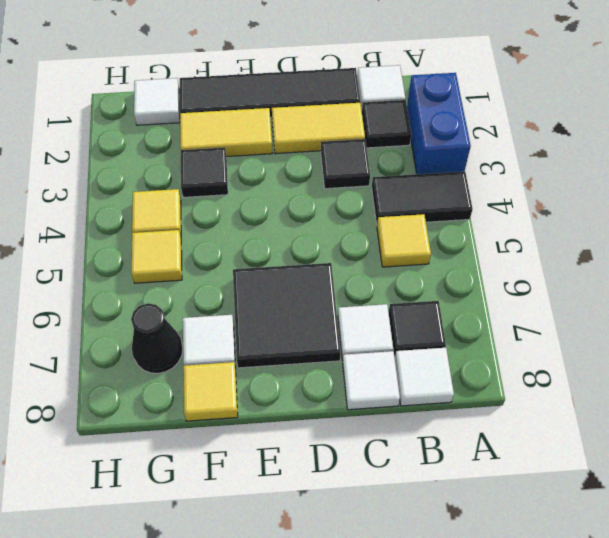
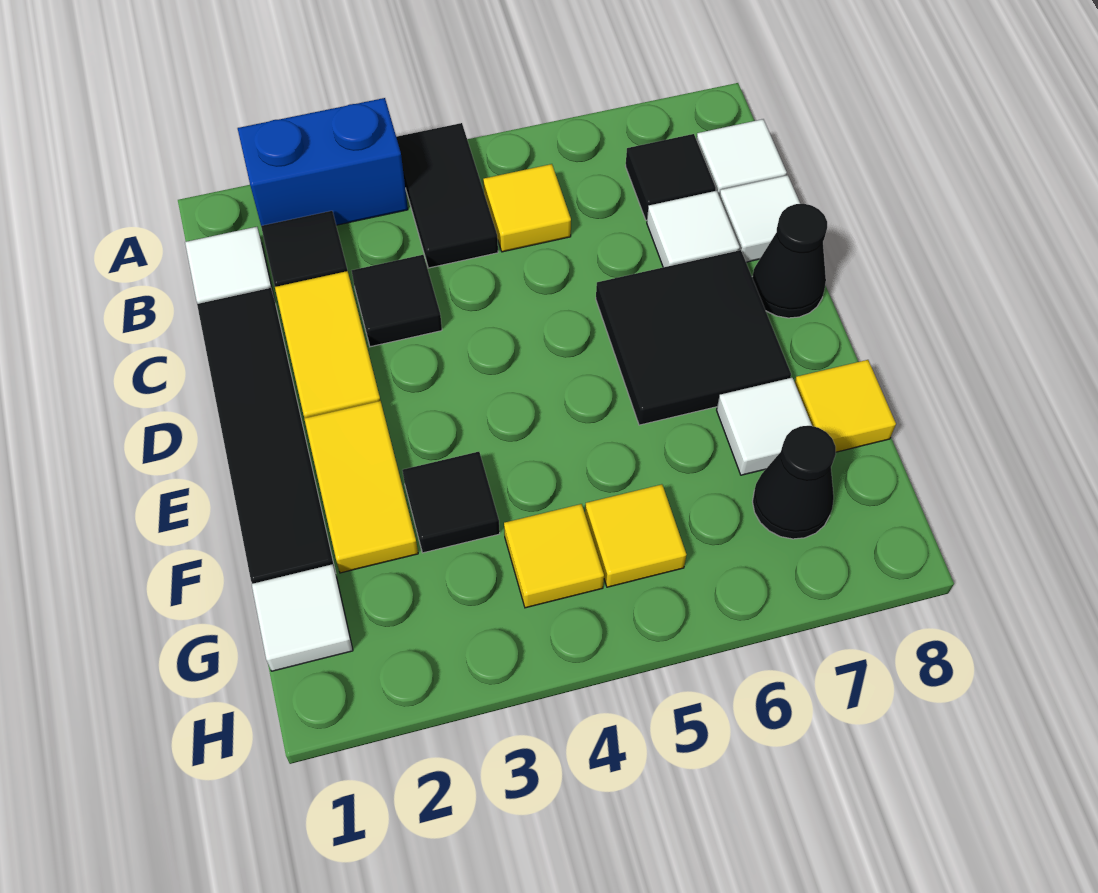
none -> black 1x1 cone [752,204,827,318]

